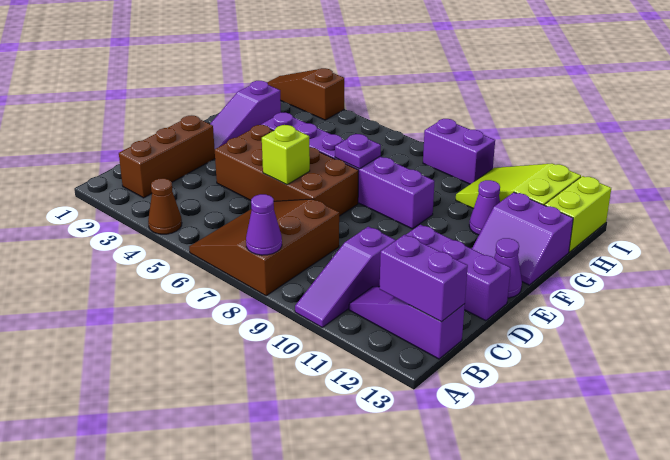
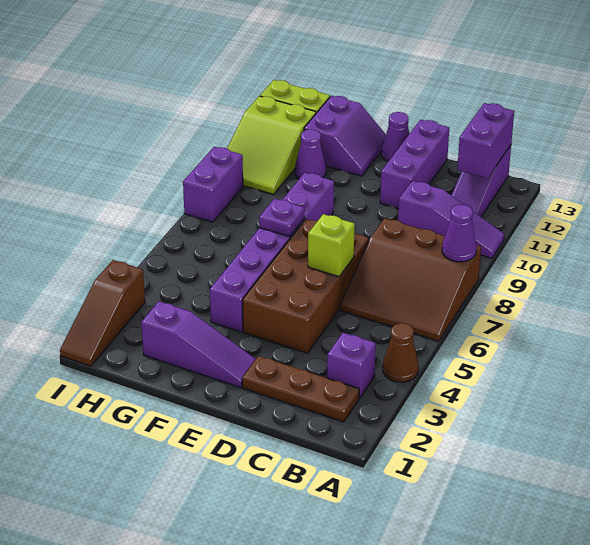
brown 1x3 brick [119,116,215,198] -> brown 1x3 plate [242,356,359,422]
none -> purple 1x1 brick [327,333,376,398]

